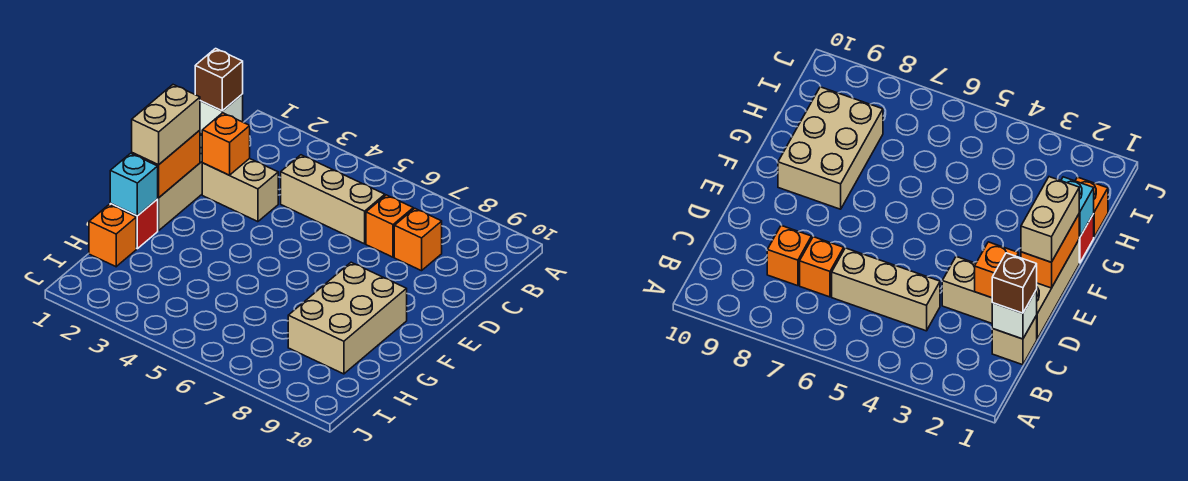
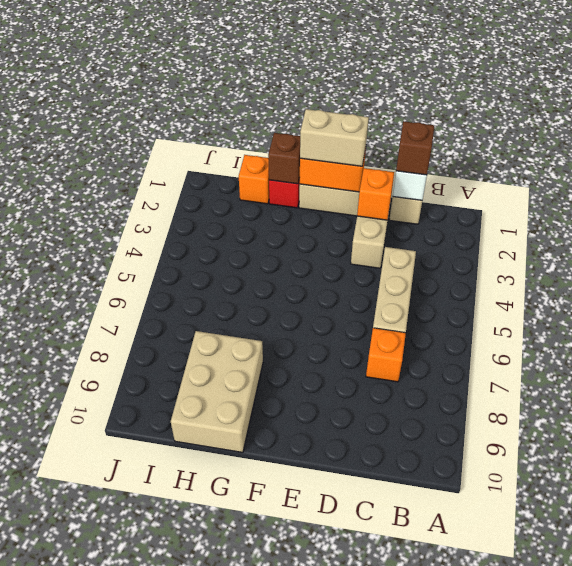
orange 1x1 brick [394,208,442,271] -> none
tan 2x3 brick [288,262,407,374] -> tan 2x3 brick turned to [171,331,263,452]
cyan 1x1 brick [110,153,158,216] -> brown 1x1 brick [268,133,300,184]

